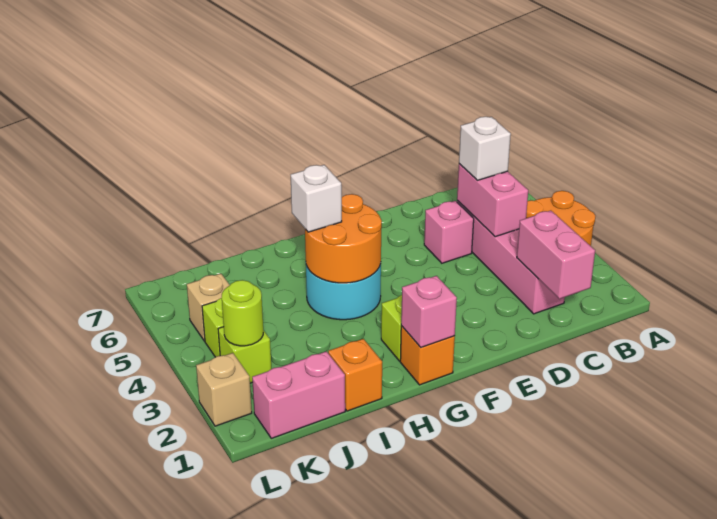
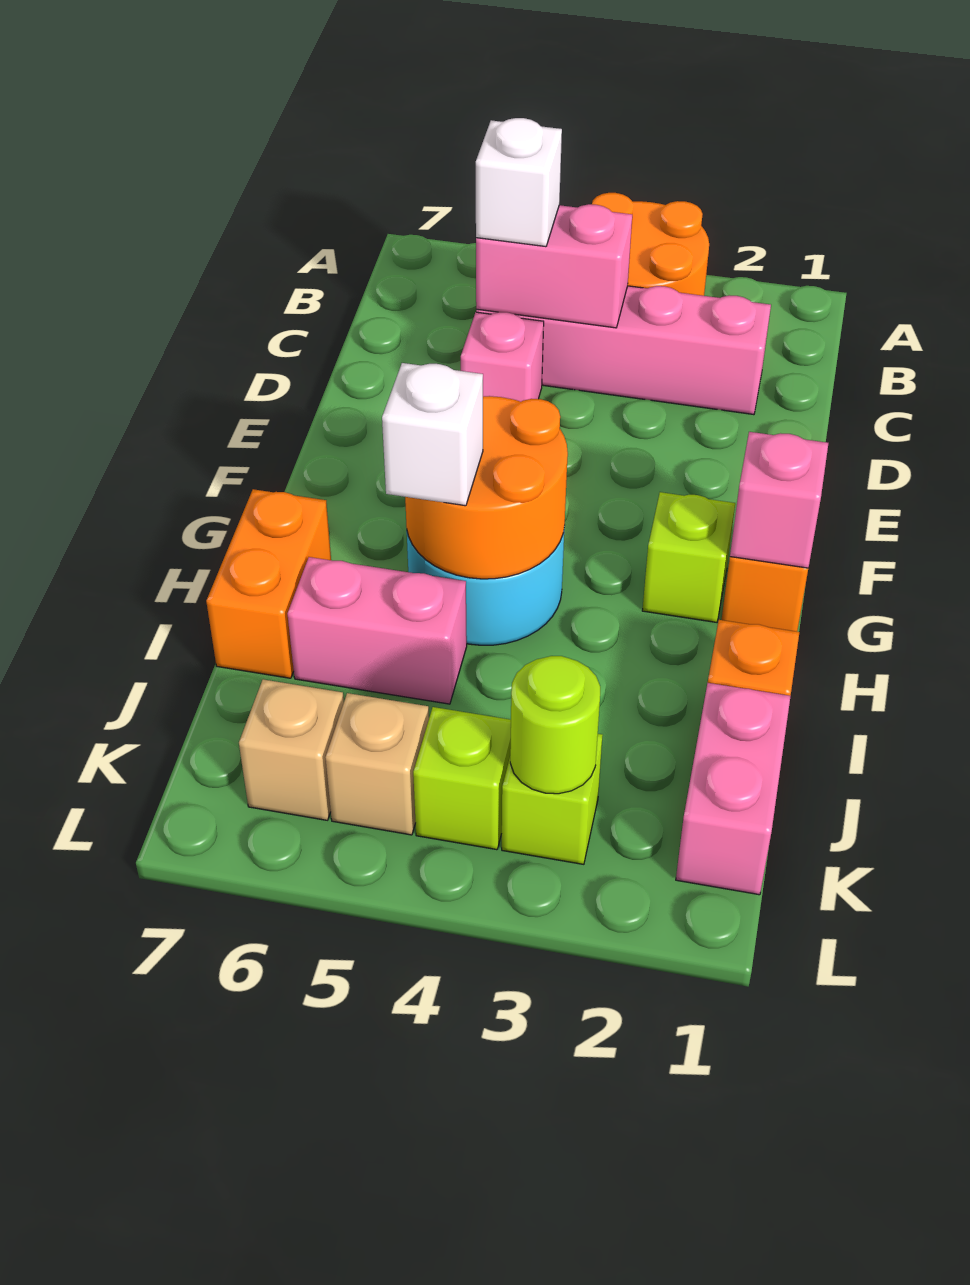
pink 1x2 brick [517,211,595,299] -> pink 1x2 brick moved to [288,557,467,704]
none -> orange 1x2 brick [206,489,331,678]
tan 1x1 brick [196,353,252,426] -> tan 1x1 brick moved to [239,679,344,820]

